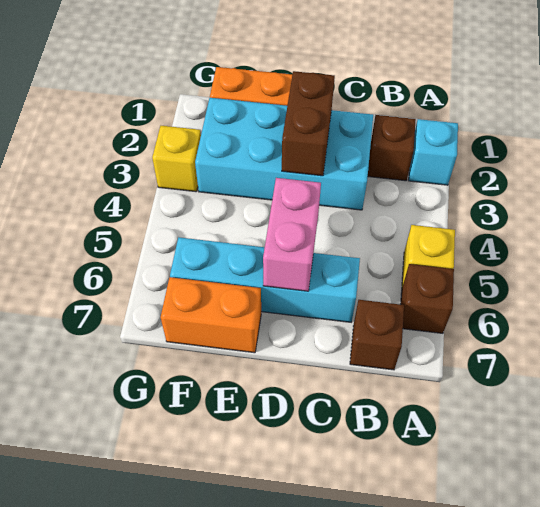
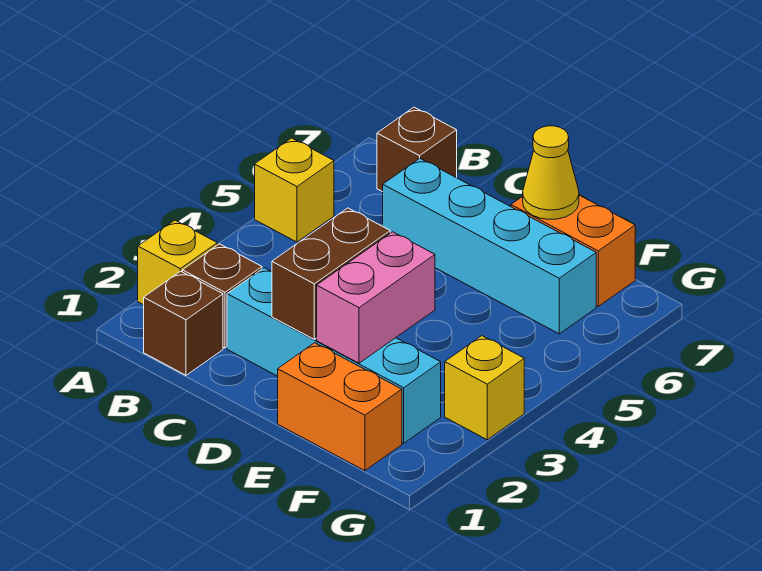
cyan 1x1 brick [409,119,458,185] -> yellow 1x1 brick [138,220,217,305]
brown 1x1 brick [401,264,454,333] -> brown 1x1 brick moved to [144,271,223,375]
cyan 2x4 brick [195,98,373,210] -> cyan 1x4 brick [227,268,441,443]
pink 1x2 brick [263,178,321,291] -> pink 1x2 brick moved to [317,232,435,363]
none -> yellow 1x1 cone [523,126,579,219]

